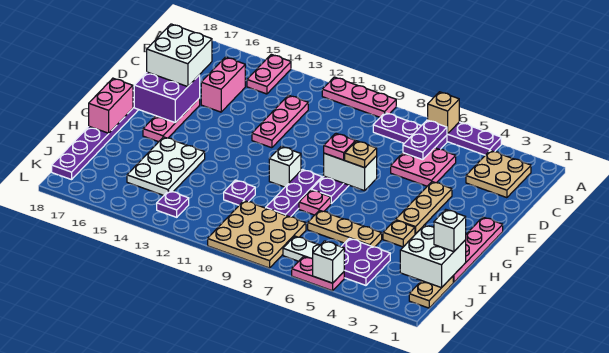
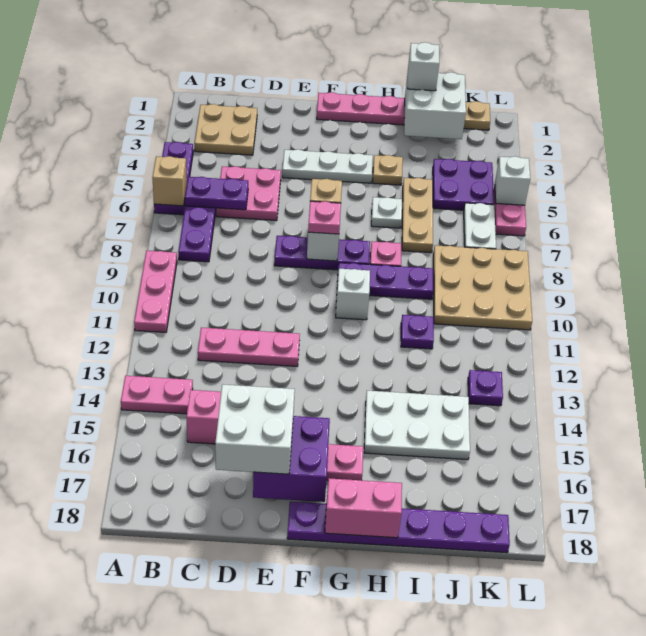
tan 1x3 plate [396,182,452,234] -> white 1x3 plate [282,149,373,183]
none -> white 1x1 plate [371,197,402,228]

